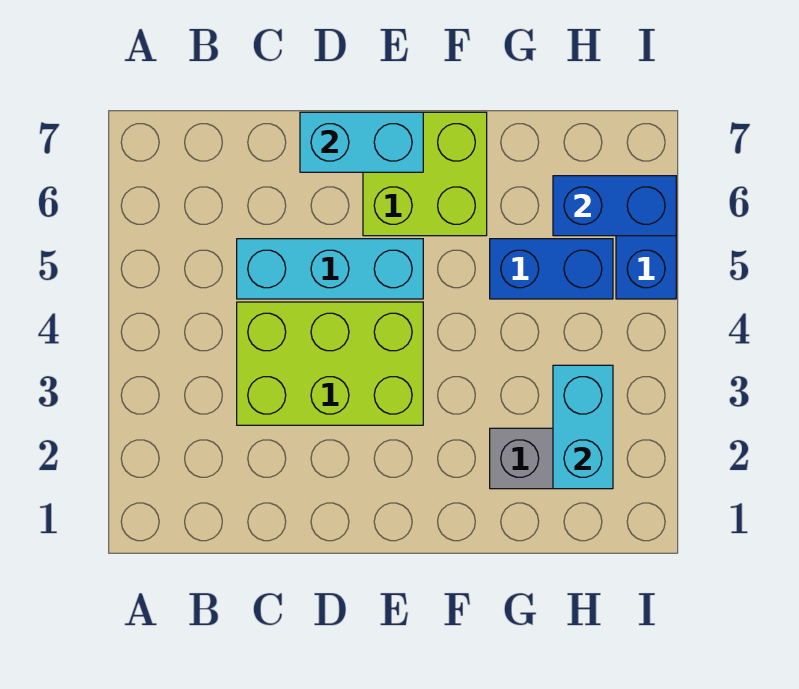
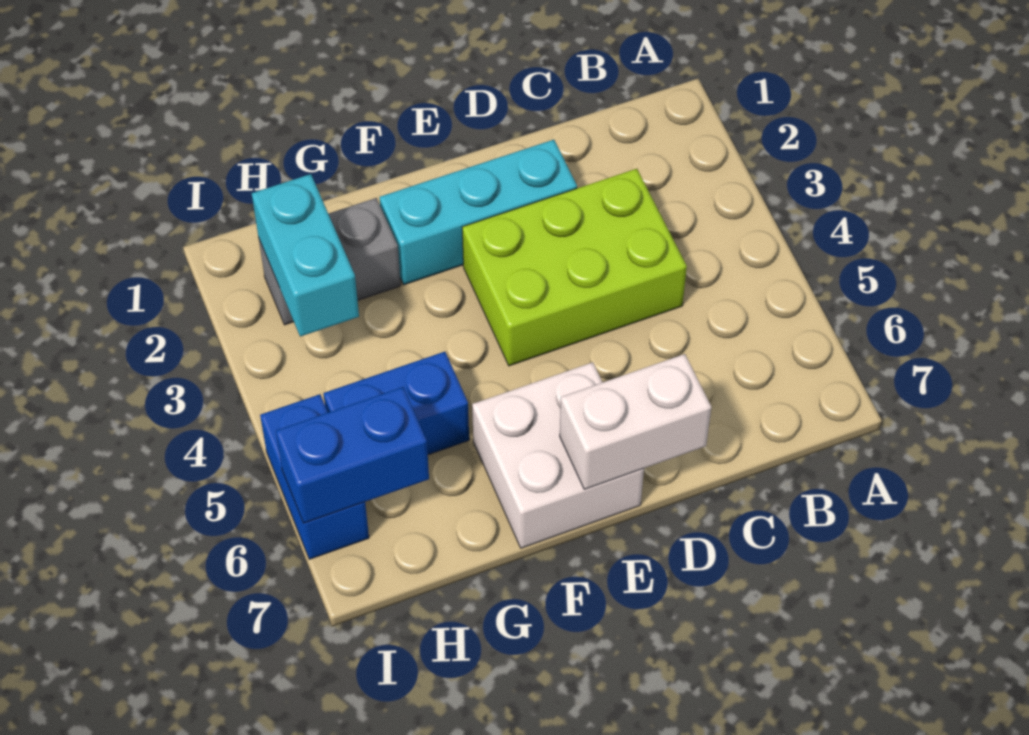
cyan 1x3 brick [237,239,423,299] -> cyan 1x3 brick moved to [380,140,577,285]
cyan 1x2 brick [300,112,423,172] -> white 1x2 brick [560,354,711,489]
lime 2x2 brick [363,112,487,236] -> white 2x2 brick [472,362,644,548]

